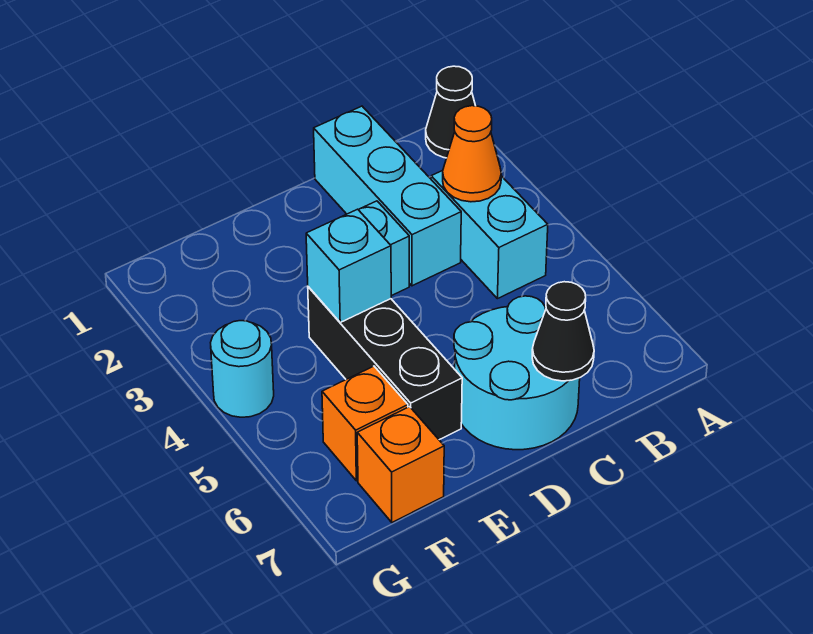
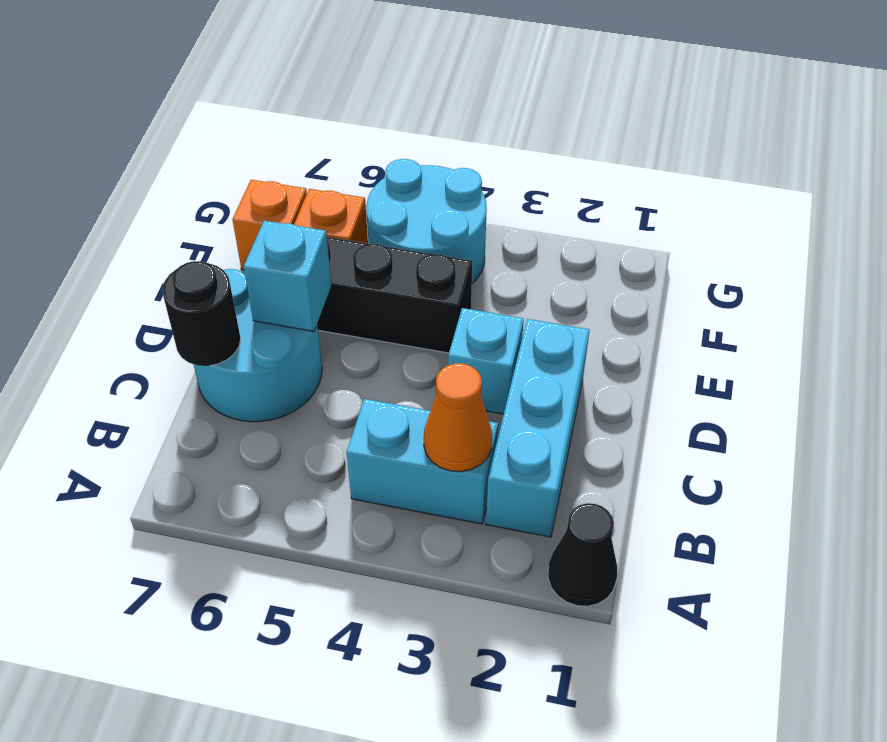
cyan 1x3 brick [314,106,461,286] -> cyan 1x3 brick turned to [486,319,589,537]
black 1x1 cone [532,282,594,381] -> black 1x1 round brick [162,261,241,366]
cyan 1x1 brick [306,209,391,322] -> cyan 1x1 brick moved to [244,221,332,331]
cyan 1x1 round brick [211,321,274,417] -> cyan 2x2 round brick [366,159,487,284]

